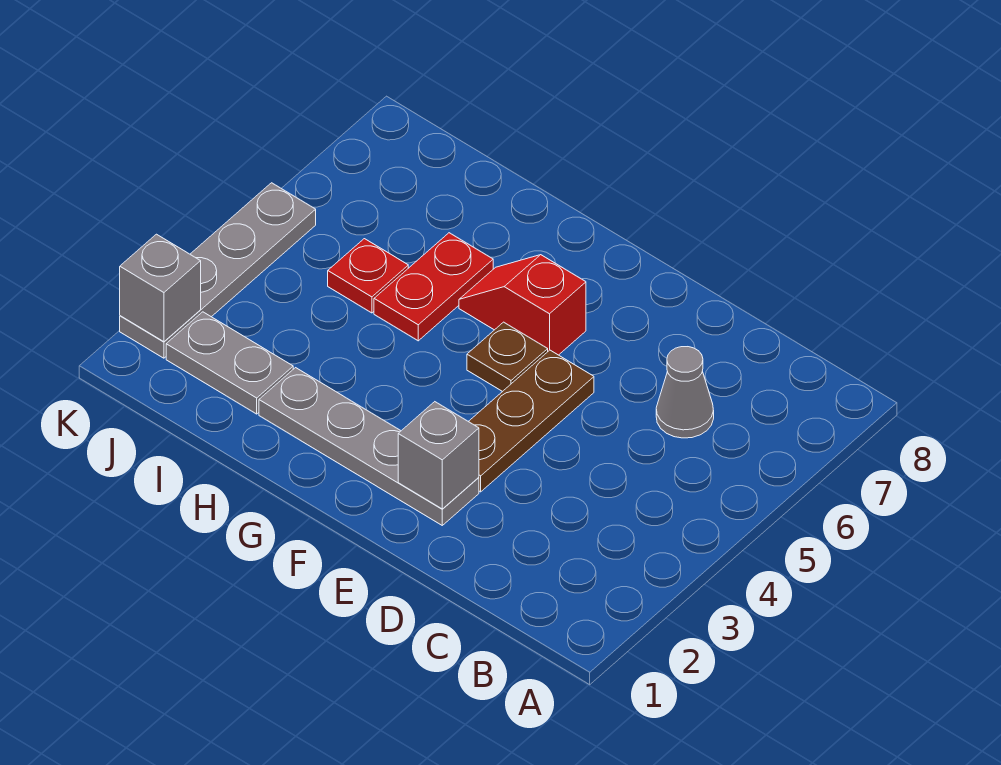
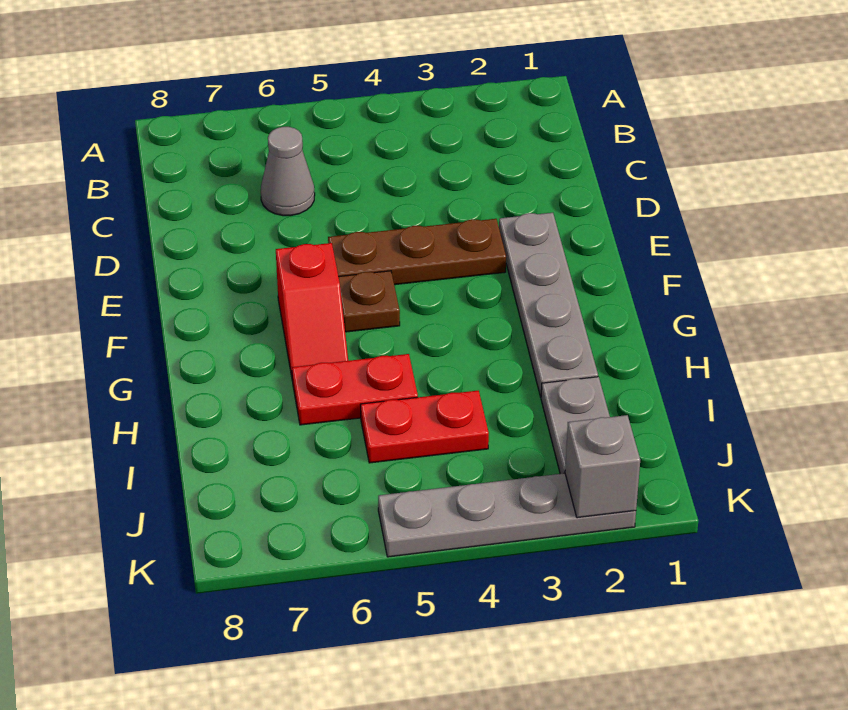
grey 1x1 brick [398,402,479,509] -> none
red 1x1 plate [328,239,408,313] -> red 1x2 plate [360,391,489,463]

